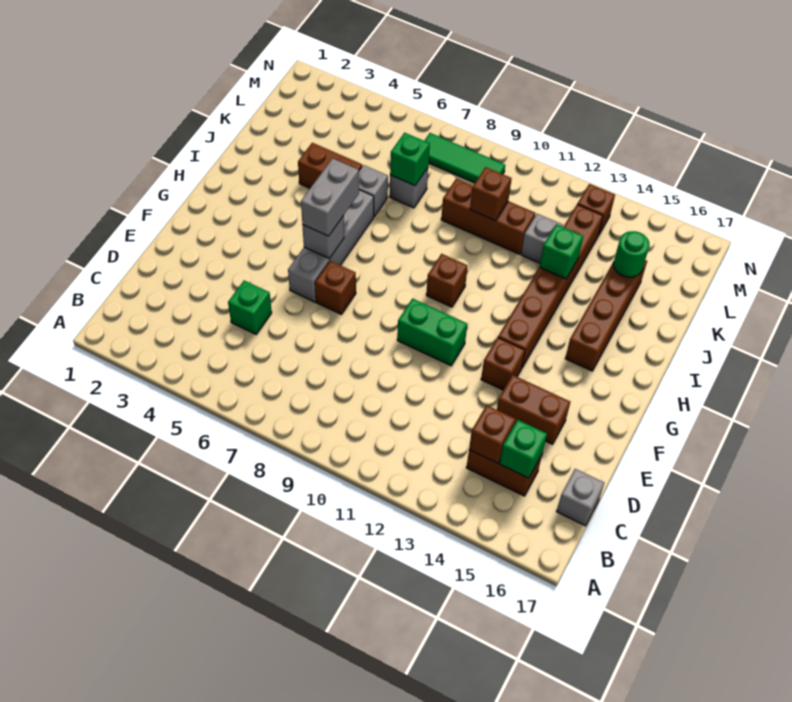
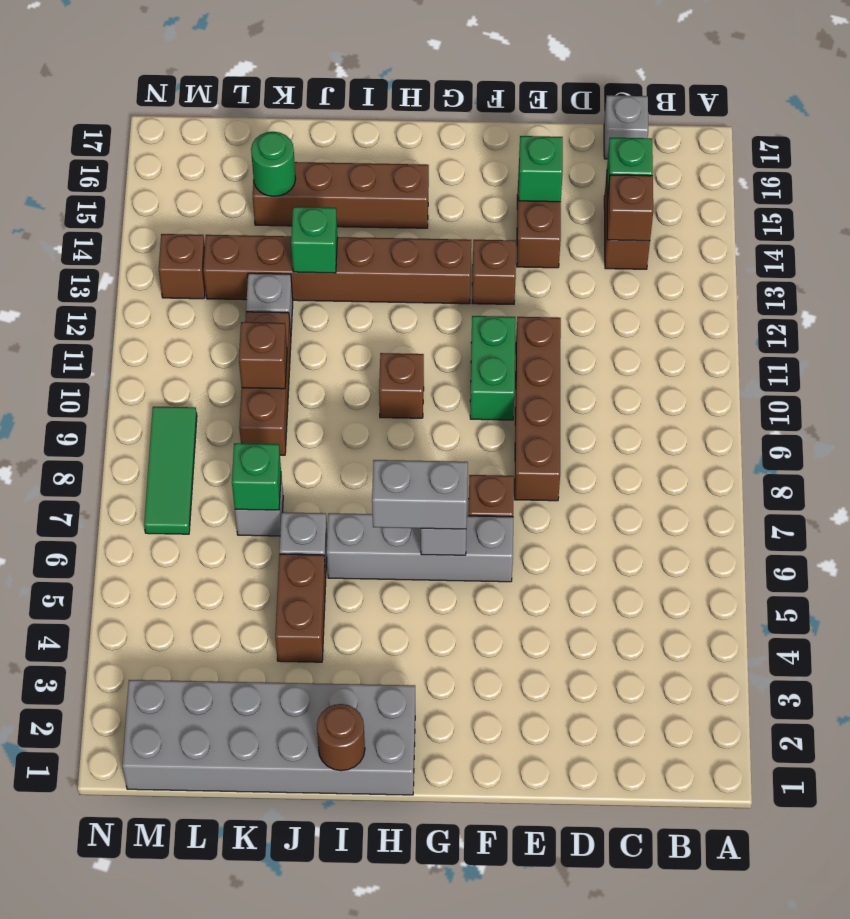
green 1x1 brick [228,281,272,334] -> green 1x1 brick moved to [518,136,563,202]
none -> brown 1x4 brick [515,317,561,501]
none -> grey 2x6 brick [122,680,415,795]
none -> brown 1x1 round brick [317,704,365,771]

